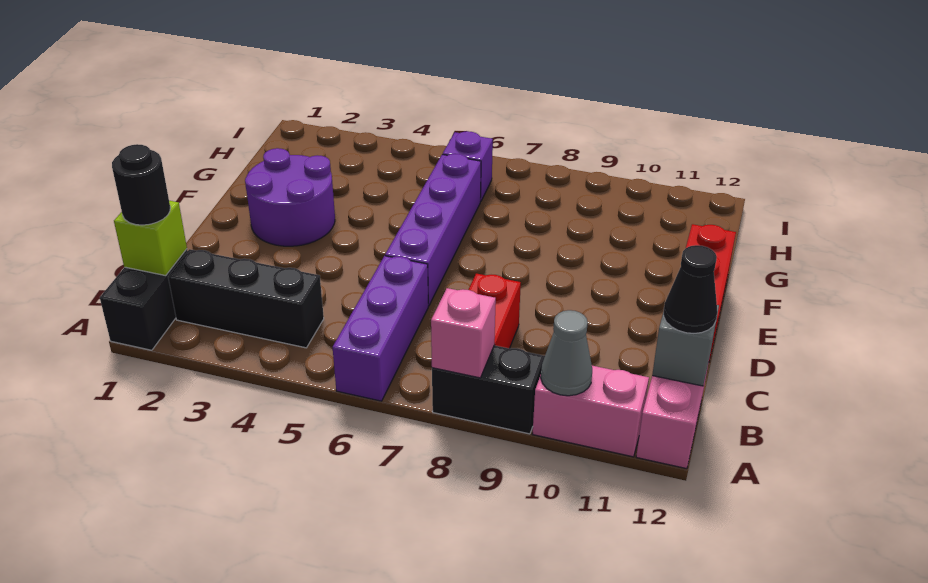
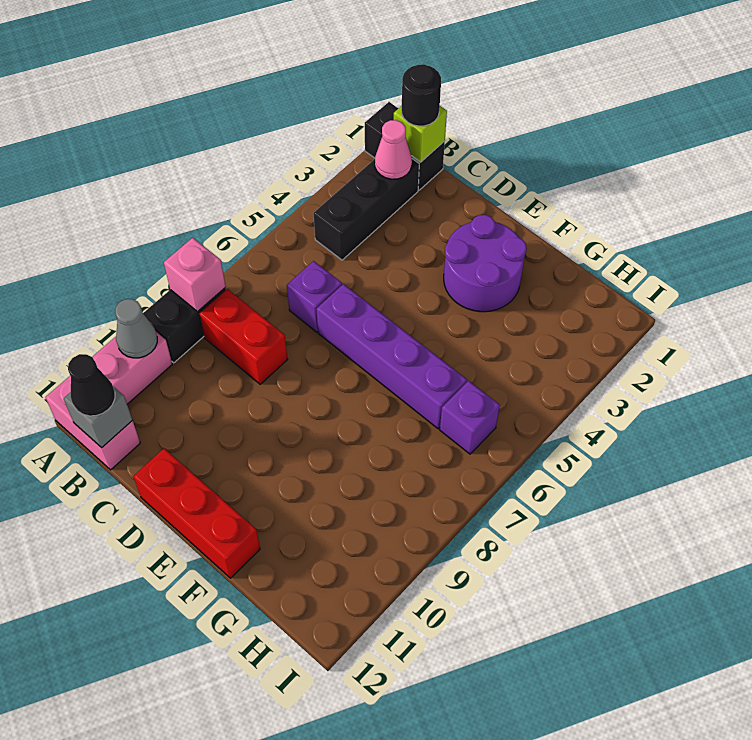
purple 1x3 brick [333,256,428,401] -> purple 1x1 brick [287,261,342,332]
none -> pink 1x1 cone [375,120,412,179]

